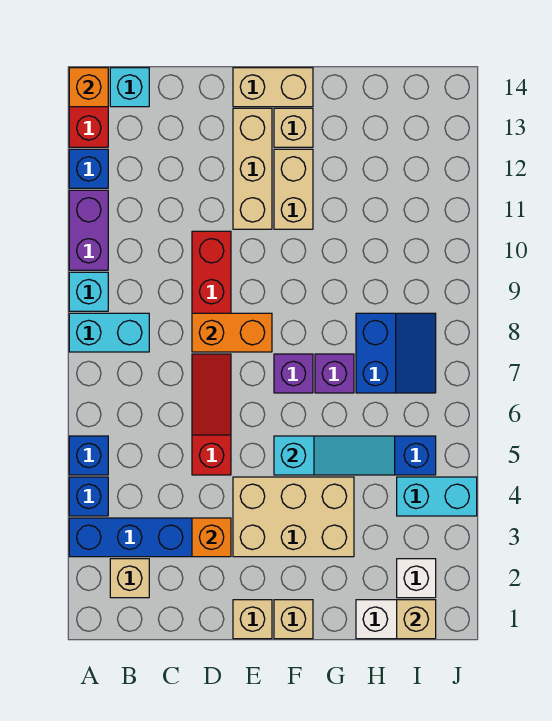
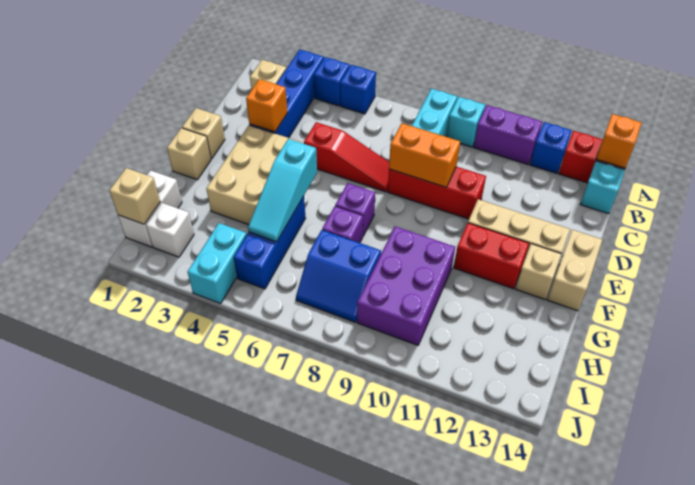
orange 1x2 brick [192,313,272,352] -> orange 1x2 brick turned to [389,123,460,187]
tan 1x2 brick [274,149,313,229] -> red 1x2 brick [454,223,529,289]
none -> purple 2x3 brick [357,226,455,345]

